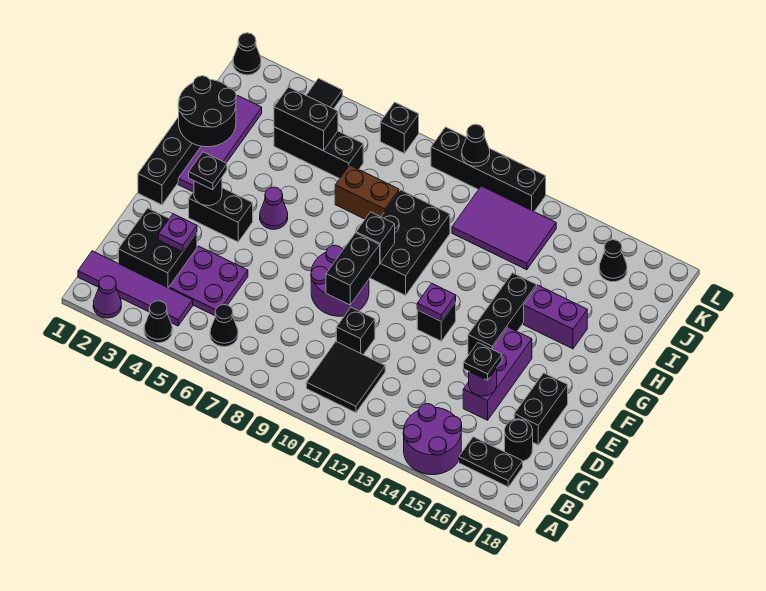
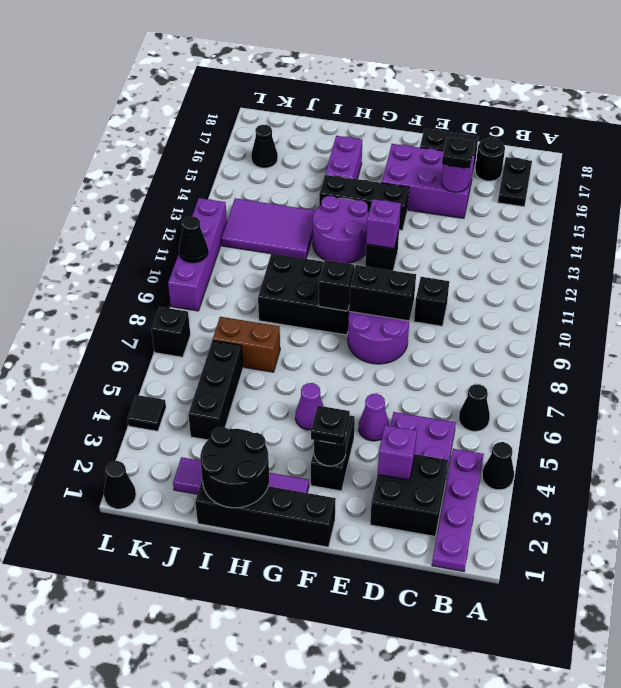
purple 1x1 cone [93,276,121,318] -> purple 1x1 cone moved to [358,394,389,441]
purple 2x2 round brick [403,404,462,475] -> purple 2x2 round brick moved to [313,196,369,264]
purple 1x4 tile [78,251,193,326] -> purple 1x4 plate [432,449,484,572]
black 2x2 tile [306,342,385,413] -> none
purple 1x1 plate [159,214,197,252] -> purple 1x1 brick [378,425,417,480]
purple 1x3 brick [463,327,532,420] -> purple 2x3 brick [382,144,475,218]
purple 1x1 plate [417,283,456,321] -> purple 1x1 brick [366,199,401,248]
brown 1x2 brick [335,165,399,219] -> brown 1x2 brick turned to [213,317,280,372]
black 1x2 brick [274,87,338,151] -> none
purple 2x3 tile [452,186,556,270] -> purple 2x3 tile turned to [221,198,315,259]
black 1x4 brick [431,127,546,211] -> purple 1x4 brick [168,198,227,311]

